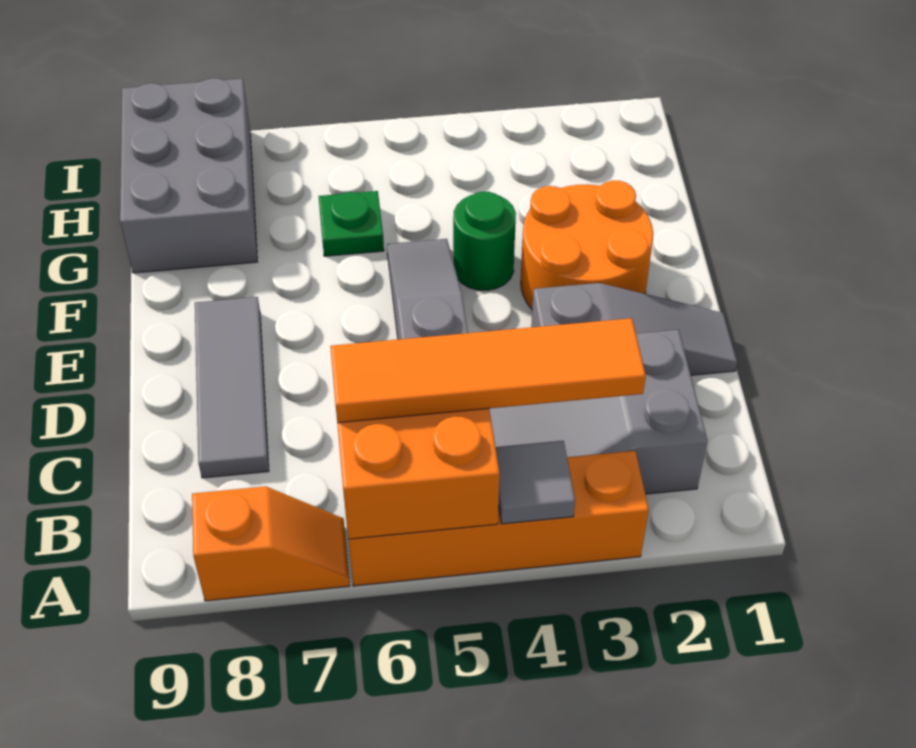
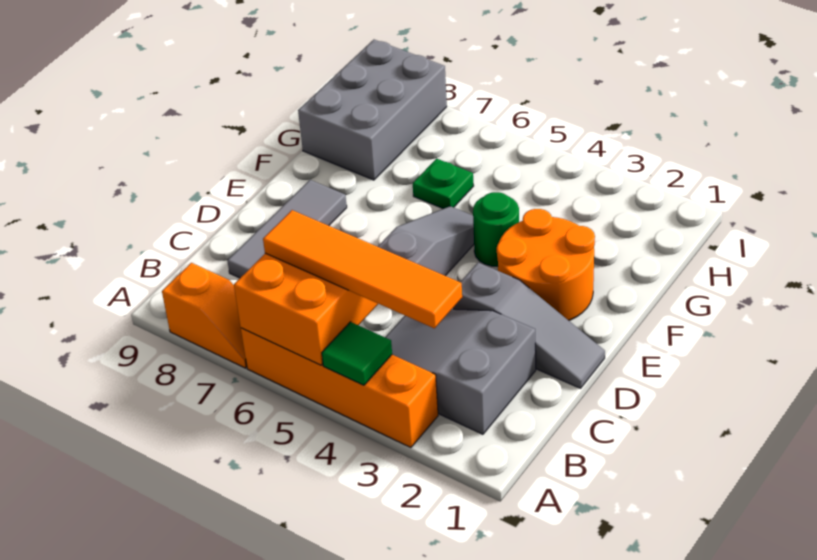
grey 1x1 tile [496,441,575,524] -> green 1x1 tile [322,322,392,385]

